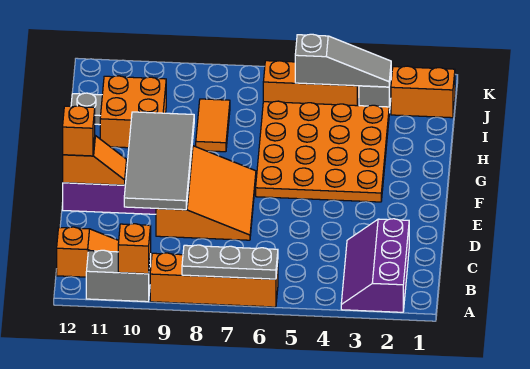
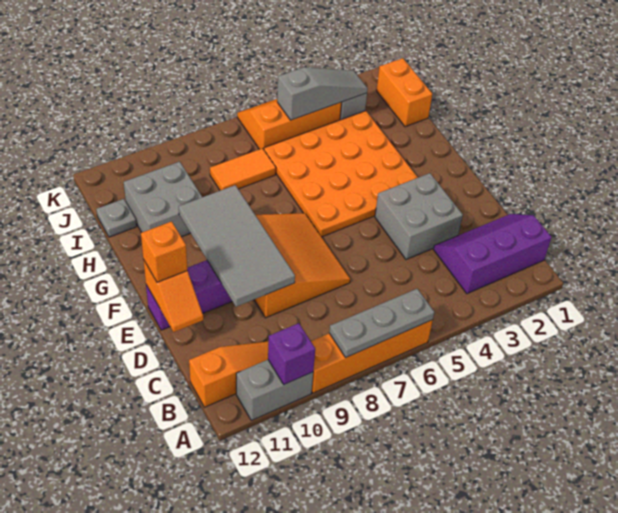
purple 2x3 slope [341,219,409,312] -> purple 2x3 slope turned to [434,214,552,294]
orange 1x1 brick [118,224,151,274] -> purple 1x1 brick [268,323,315,384]
none -> grey 2x2 brick [375,173,463,259]
orange 1x2 slope [63,136,127,185] -> orange 1x2 slope turned to [143,259,203,332]
orange 1x2 tile [196,99,230,152] -> orange 1x2 tile turned to [210,148,276,191]
orange 2x2 brick [100,76,166,148] -> grey 2x2 brick [124,162,202,237]
orange 1x2 brick [391,66,455,118] -> orange 1x2 brick turned to [377,58,432,127]

